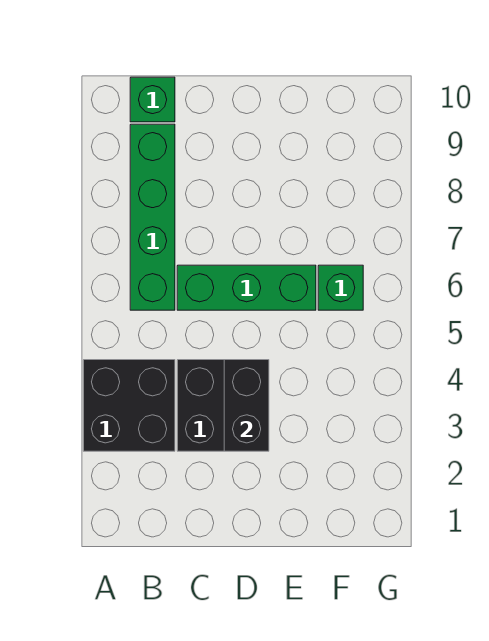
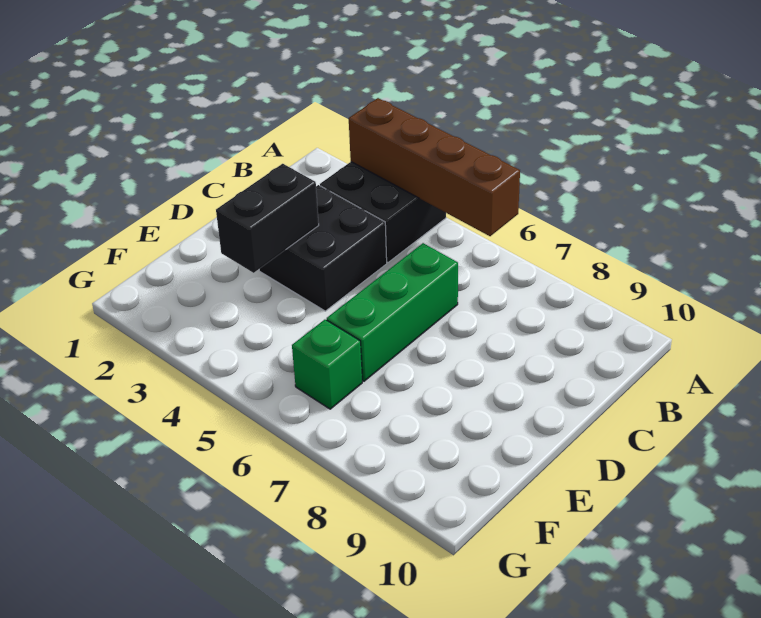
none -> brown 1x4 brick [349,98,520,236]
green 1x4 brick [130,124,175,310] -> none
green 1x1 brick [130,77,175,122] -> none
black 1x2 brick [224,360,269,451] -> black 1x2 brick turned to [216,164,319,273]

